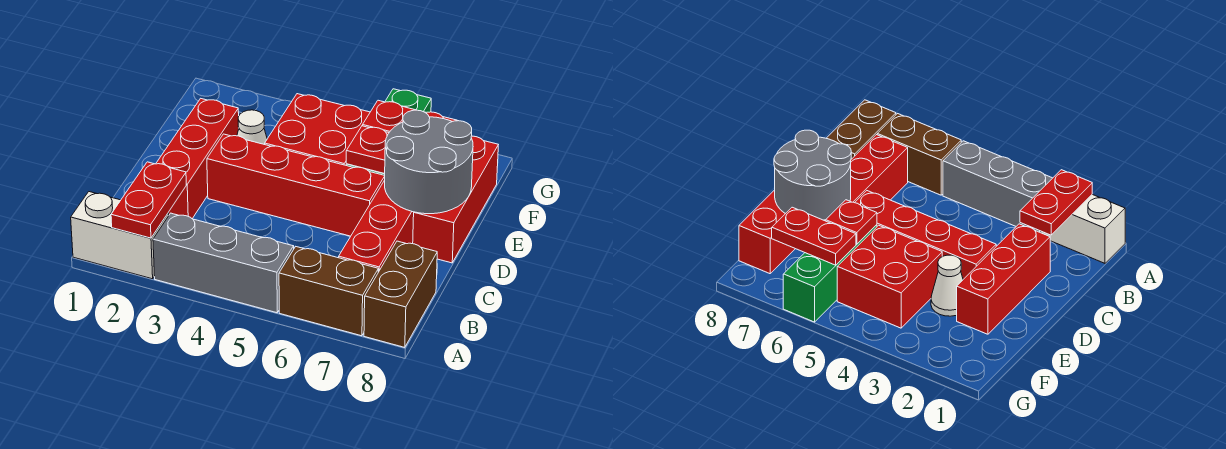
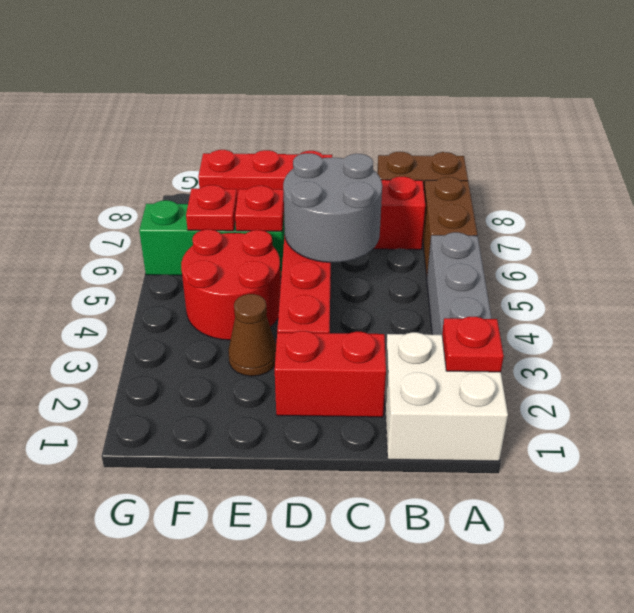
white 1x2 brick [71,192,169,279] -> white 2x2 brick [385,332,508,461]
red 1x2 plate [111,162,186,238] -> red 1x1 plate [442,317,504,372]
red 1x3 brick [156,98,239,219] -> red 1x2 brick [275,331,386,417]
grey 2x2 round brick [385,110,473,214] -> grey 2x2 round brick moved to [283,153,382,262]
white 1x1 cone [237,110,267,144] -> brown 1x1 cone [228,294,276,376]
red 2x2 brick [265,94,370,165] -> red 2x2 round brick [181,229,281,340]
red 1x2 plate [363,100,457,133] -> red 1x1 plate [186,185,237,231]

